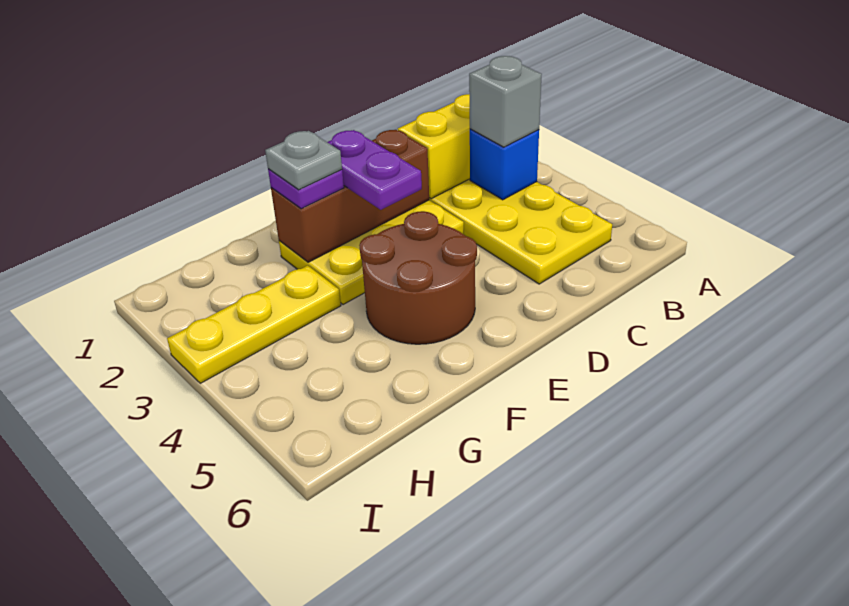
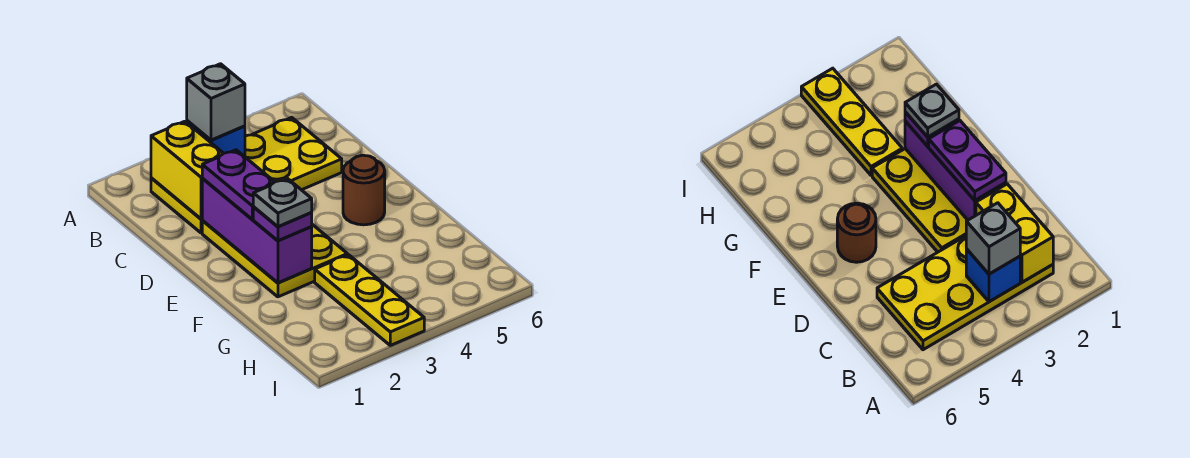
brown 1x3 brick [271,130,429,262] -> purple 1x3 brick [202,179,312,283]
purple 1x2 plate [327,130,422,210] -> purple 1x2 plate turned to [202,150,274,219]
brown 2x2 round brick [359,211,477,344] -> brown 1x1 round brick [343,155,385,225]

